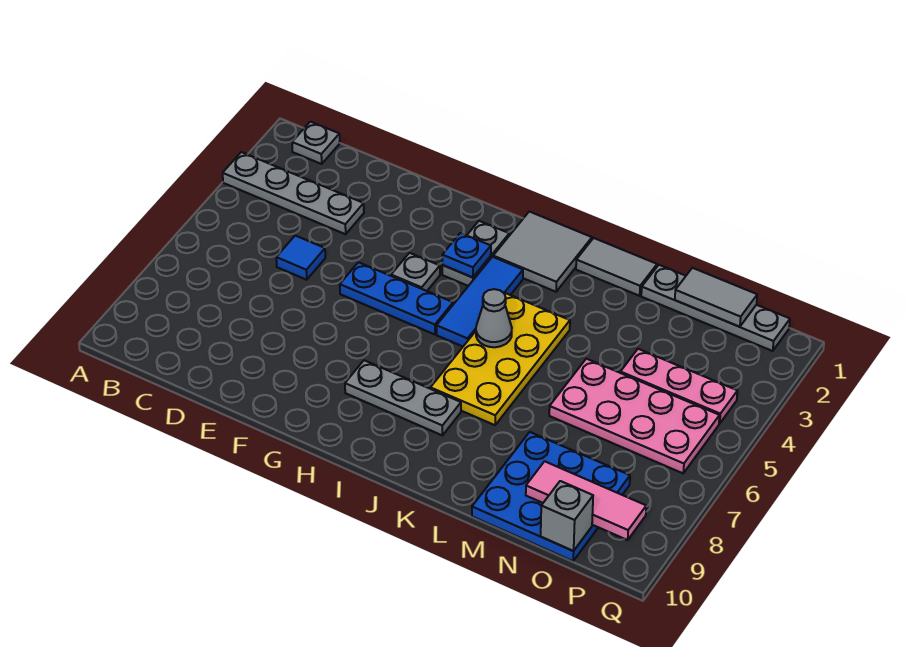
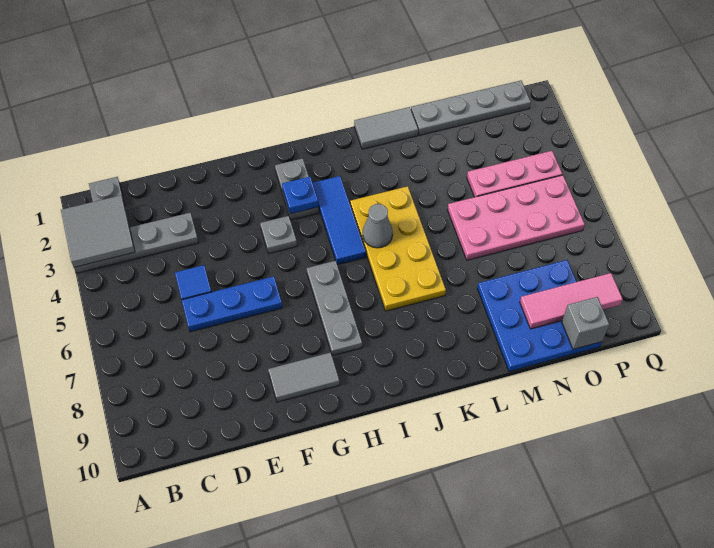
blue 1x3 plate [340,262,453,335] -> blue 1x3 plate moved to [182,276,282,332]
grey 1x3 plate [345,360,461,435] -> grey 1x3 plate turned to [307,261,362,356]
grey 2x2 tile [493,212,592,292] -> grey 2x2 tile moved to [61,195,135,267]
grey 1x2 tile [675,268,757,327] -> grey 1x2 tile moved to [268,352,340,402]

